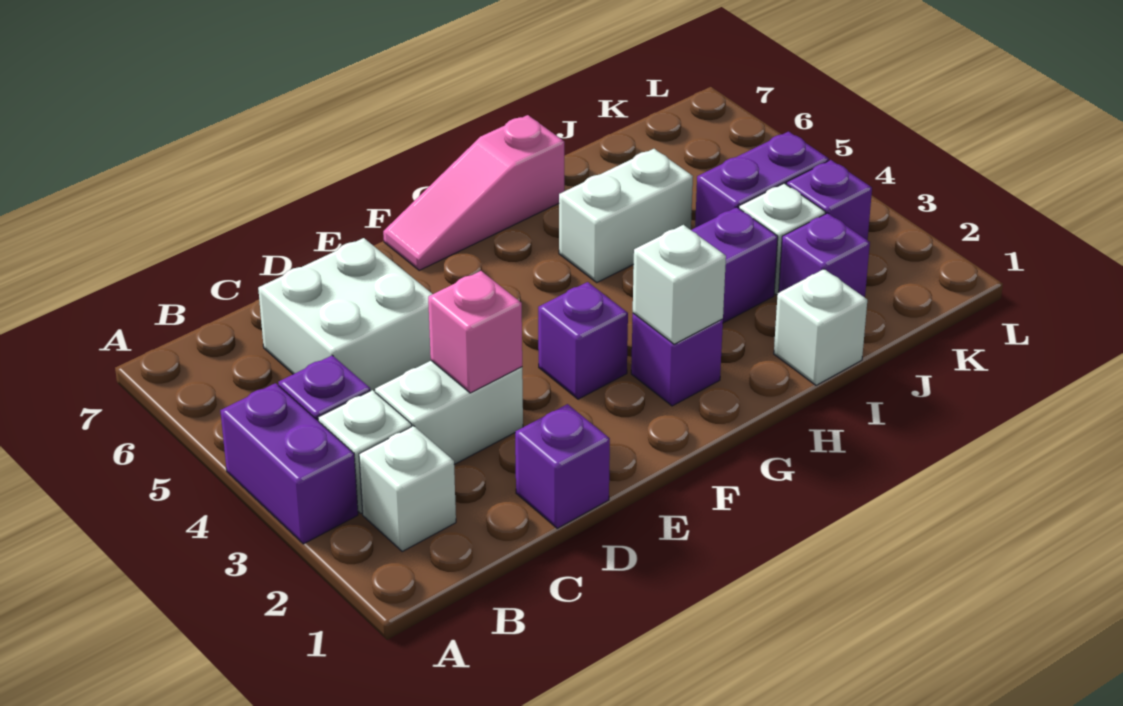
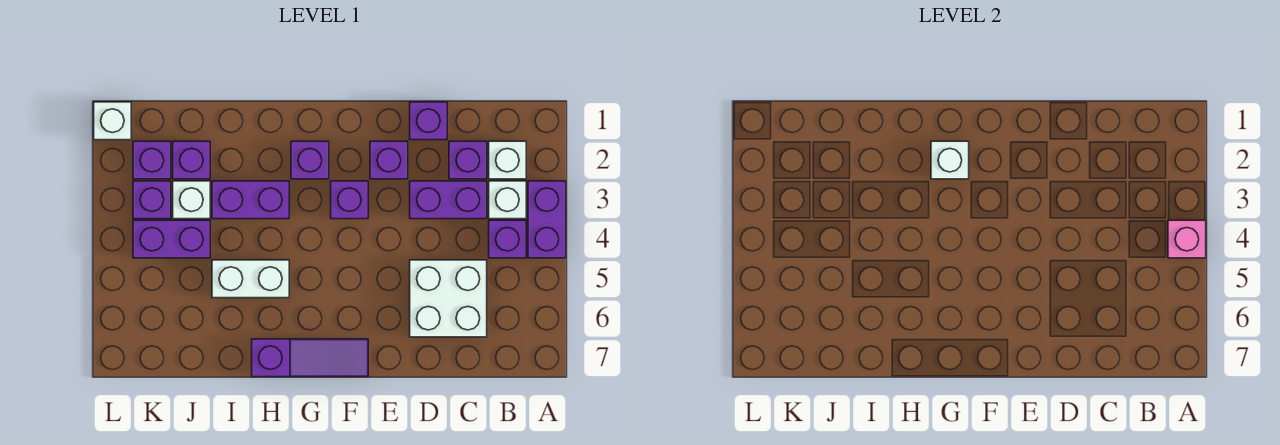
none -> purple 1x1 brick [449,141,487,179]
white 1x2 brick [375,361,523,464] -> purple 1x2 brick [410,181,487,219]
pink 1x1 brick [428,271,522,393] -> pink 1x1 brick moved to [1168,220,1206,258]
none -> purple 1x1 brick [370,141,408,179]
pink 1x3 slope [383,115,564,270] -> purple 1x3 slope [252,339,368,377]
white 1x1 brick [774,269,867,385] -> white 1x1 brick moved to [94,102,131,140]
none -> purple 1x1 brick [133,141,171,179]

